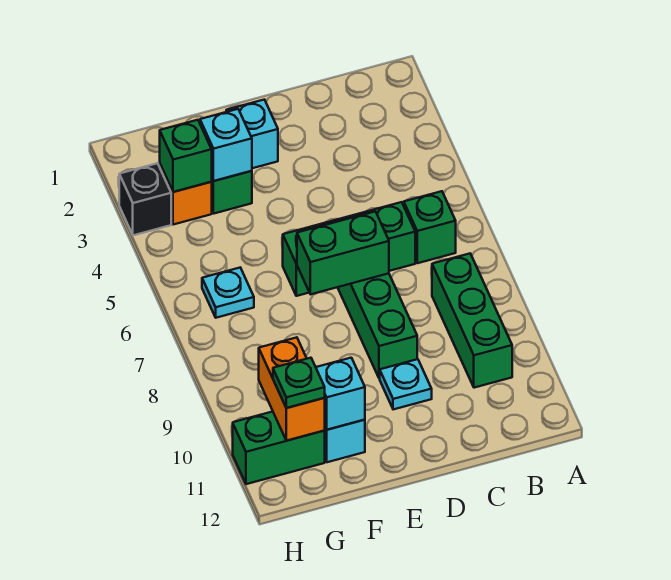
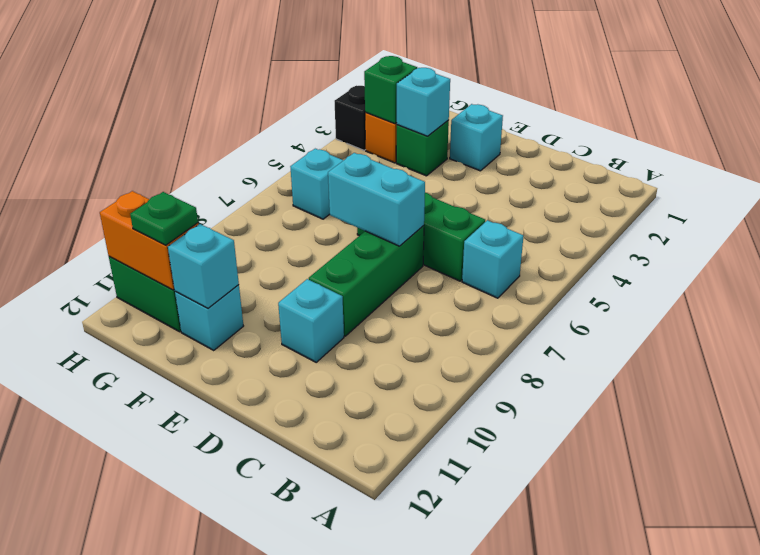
green 1x1 brick [404,191,456,263] -> cyan 1x1 brick [462,220,523,298]
green 1x3 brick [432,254,512,388] -> none
green 1x2 brick [297,211,389,294] -> cyan 1x2 brick [328,153,425,246]
cyan 1x1 plate [380,359,432,410] -> cyan 1x1 brick [278,279,344,362]
cyan 1x1 plate [202,268,254,318] -> cyan 1x1 brick [290,149,343,219]
orange 1x2 brick [259,337,325,441] -> orange 1x2 brick turned to [100,191,198,290]

